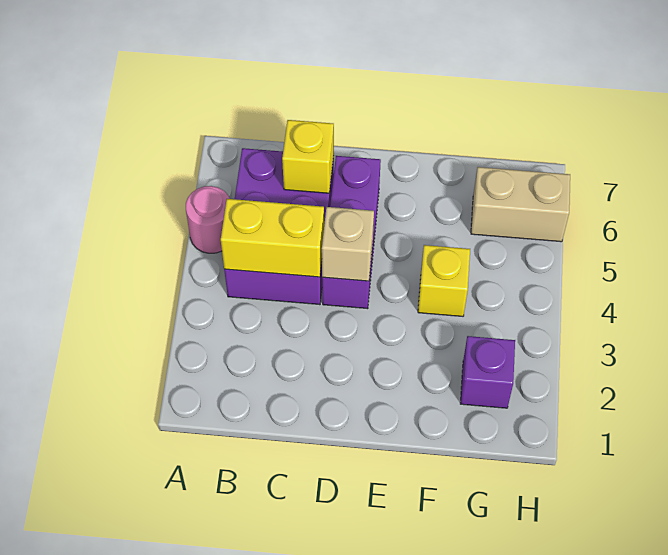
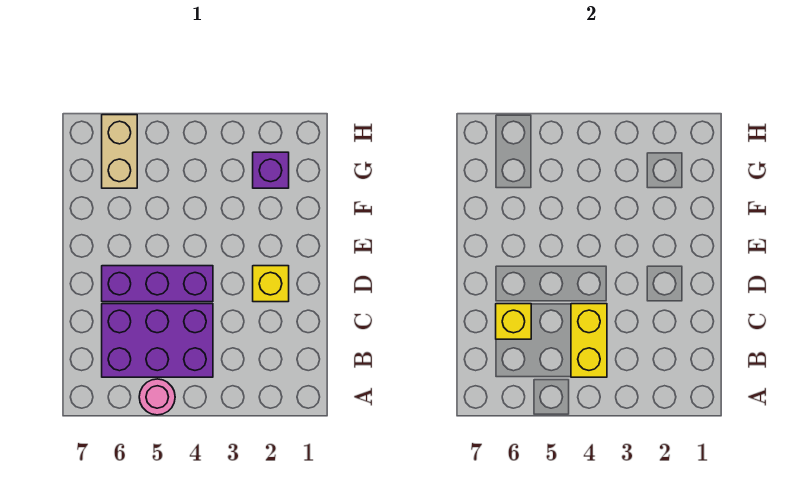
tan 1x1 brick [322,207,374,281] -> none
yellow 1x1 brick [418,245,470,316] -> yellow 1x1 brick moved to [253,266,289,302]

